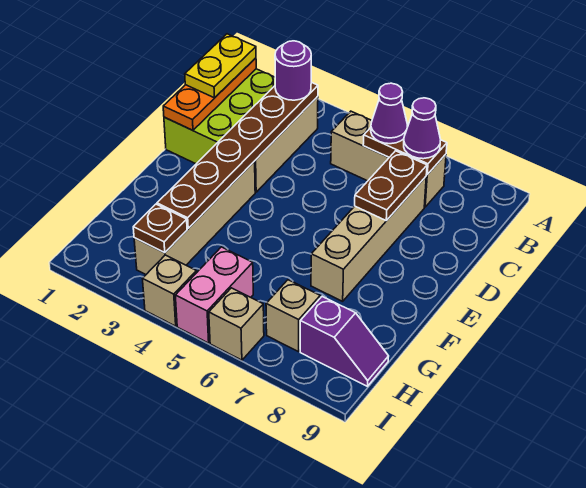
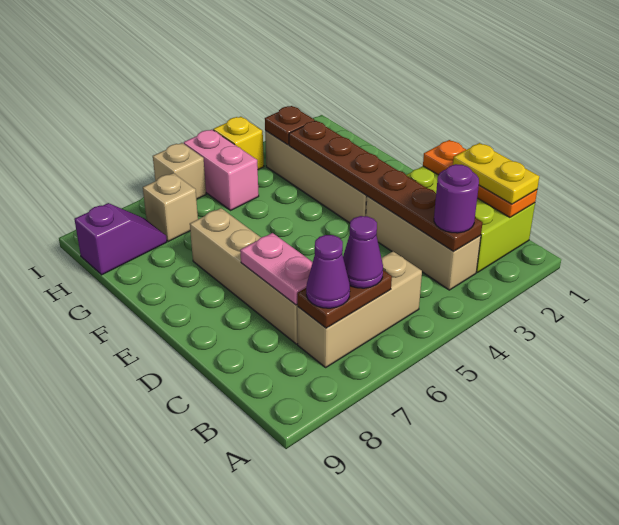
brown 1x2 plate [355,151,427,221] -> pink 1x2 plate [240,233,313,305]
purple 1x2 slope [300,297,389,386] -> purple 1x2 slope turned to [74,203,167,275]
tan 1x1 brick [143,255,197,326] -> yellow 1x1 brick [213,117,264,169]

